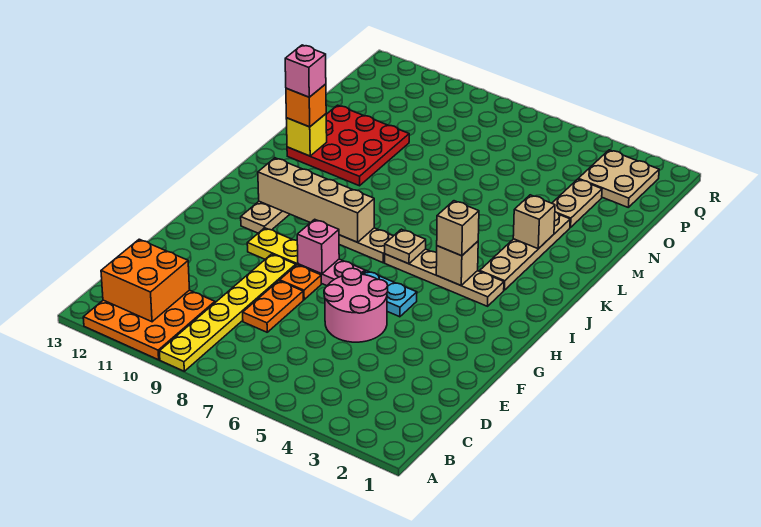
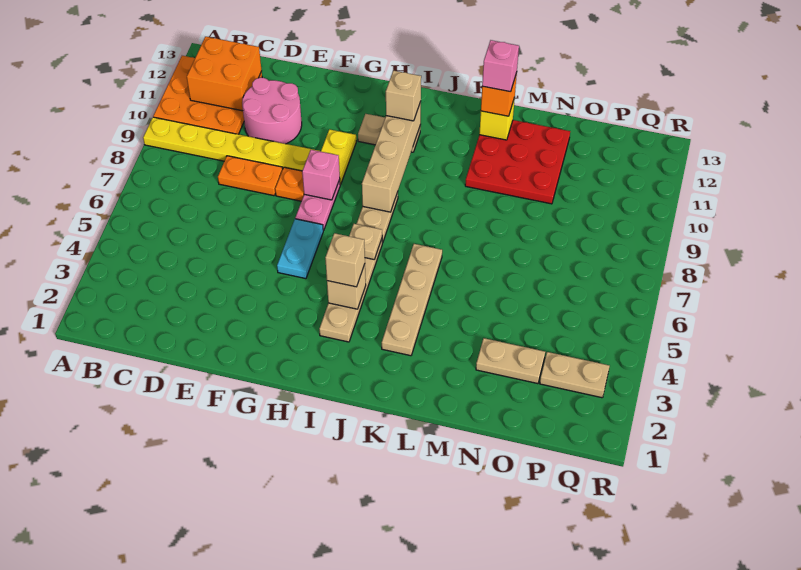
pink 2x2 round brick [324,268,388,342] -> pink 2x2 round brick moved to [242,78,302,144]
tan 1x4 plate [480,212,570,290] -> tan 1x4 plate turned to [382,244,442,356]
tan 1x1 brick [513,195,555,249] -> tan 1x1 brick moved to [386,71,421,121]
tan 2x2 plate [579,150,659,207] -> tan 1x2 plate [540,352,609,398]

